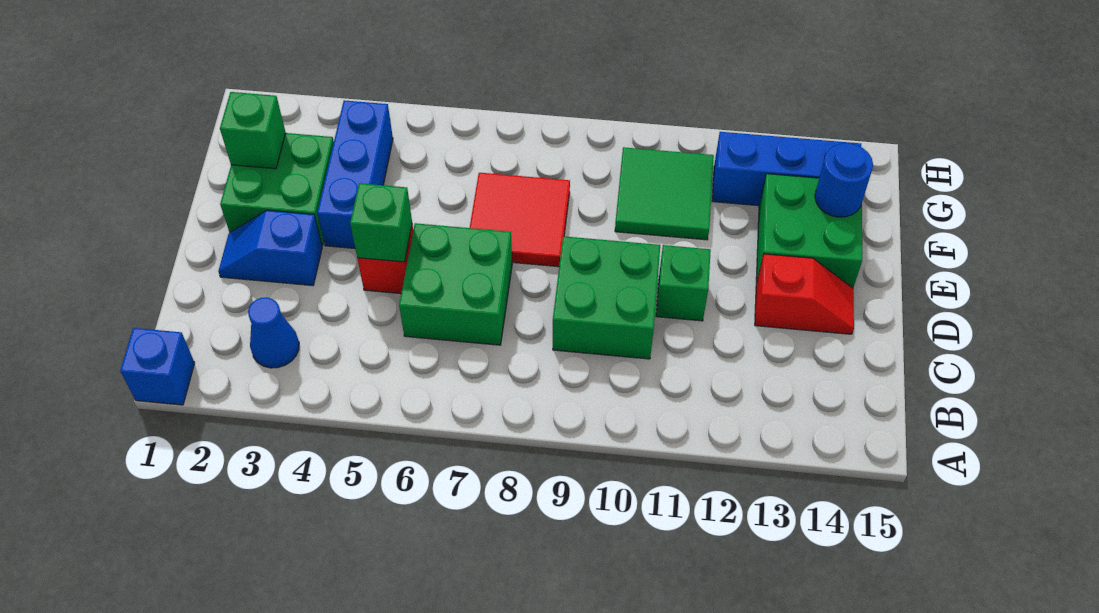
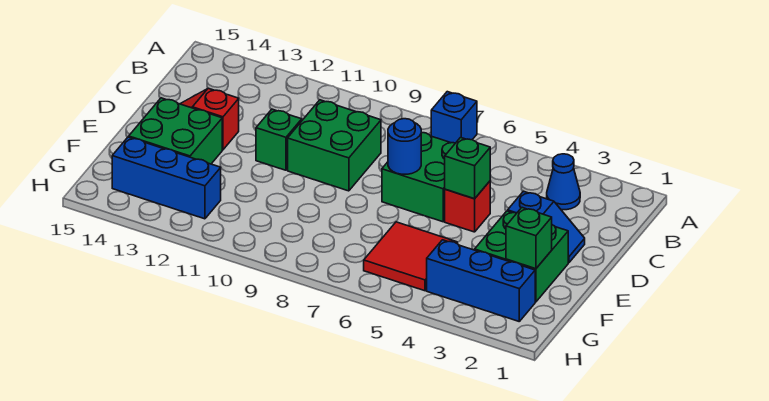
blue 1x1 brick [120,328,195,405] -> blue 1x1 brick moved to [431,92,477,143]
blue 1x3 brick [317,100,393,248] -> blue 1x3 brick turned to [427,240,535,321]
red 2x2 tile [470,173,570,267] -> red 2x2 tile moved to [364,222,457,291]
green 2x2 tile [615,147,714,240] -> none
blue 1x1 round brick [815,143,873,217] -> blue 1x1 round brick moved to [388,119,421,174]

